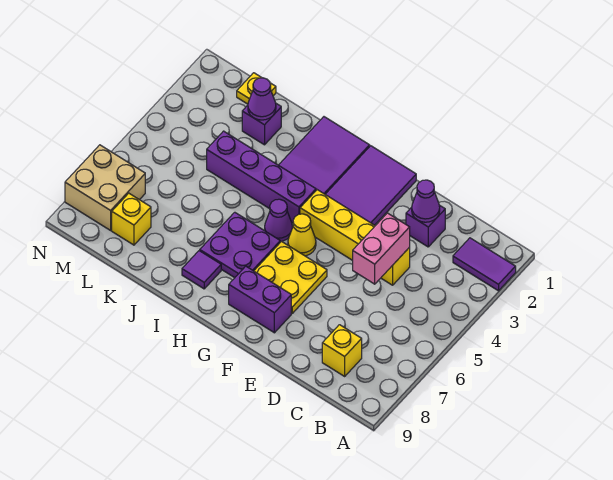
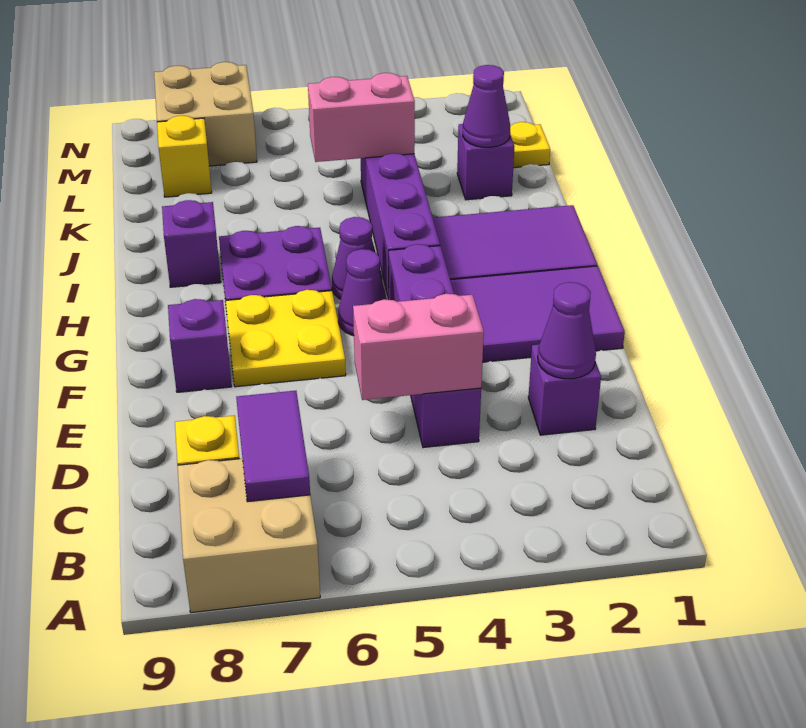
purple 1x2 tile [453,238,516,291] -> purple 1x2 tile moved to [236,391,310,502]
none -> tan 2x2 brick [178,458,320,613]
yellow 1x4 brick [300,190,410,285] -> purple 1x4 brick [389,244,481,448]
purple 1x2 brick [229,266,291,333] -> purple 1x1 brick [168,299,232,392]
yellow 1x1 cone [288,214,316,256] -> purple 1x1 cone [338,249,387,336]
purple 1x1 tile [182,251,221,289] -> purple 1x1 brick [162,200,221,287]
none -> pink 1x2 brick [308,73,415,162]

